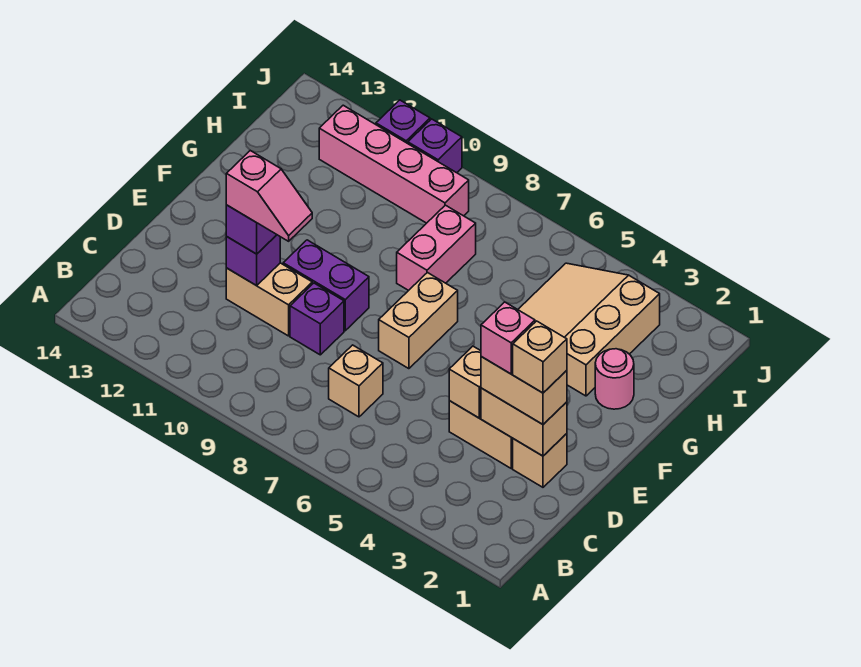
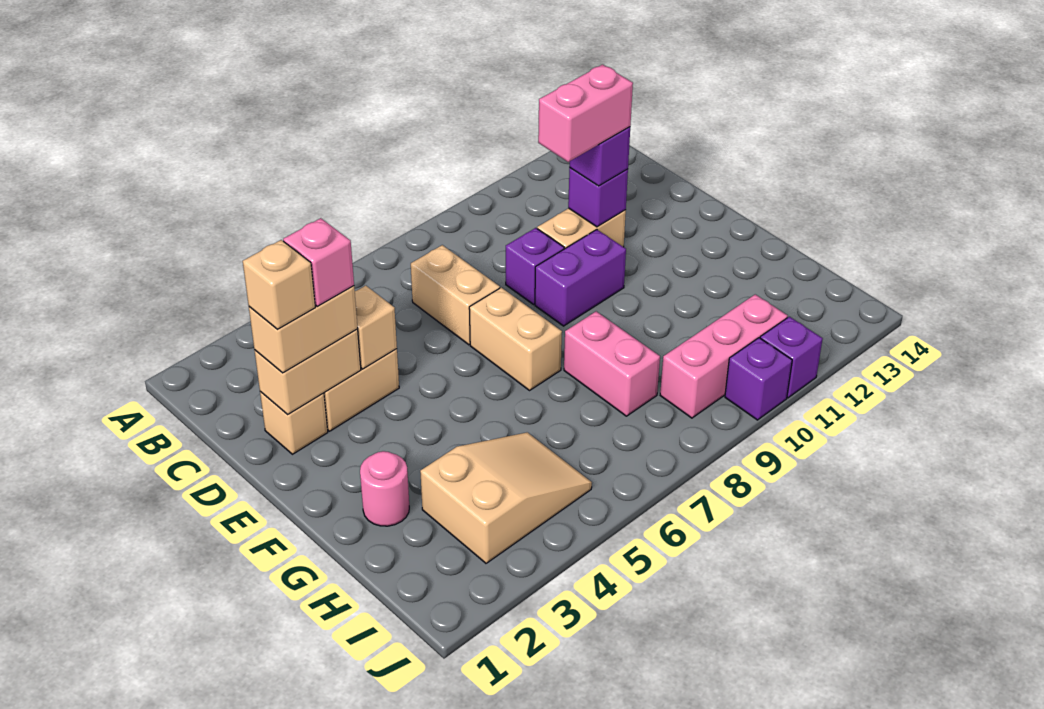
tan 1x1 brick [329,345,383,417] -> tan 1x2 brick [411,245,500,345]
pink 1x2 slope [226,151,312,241] -> pink 1x2 brick [538,65,633,162]
tan 3x3 slope [518,263,660,396] -> tan 2x3 slope [420,432,592,563]
pink 1x4 brick [319,105,469,223] -> pink 1x3 brick [660,294,788,418]

